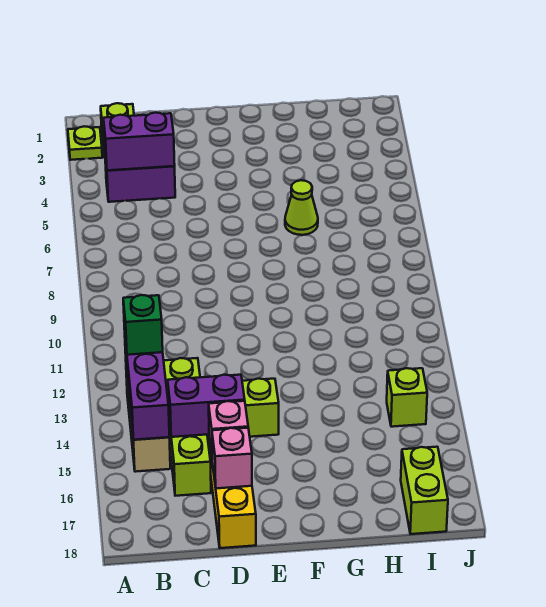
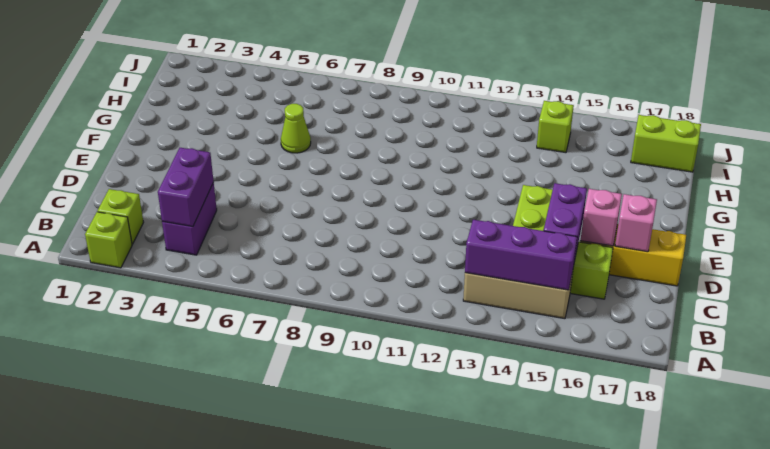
lime 1x1 plate [68,126,102,160] -> lime 1x1 brick [85,212,132,268]
green 1x1 brick [123,295,163,355] -> none

